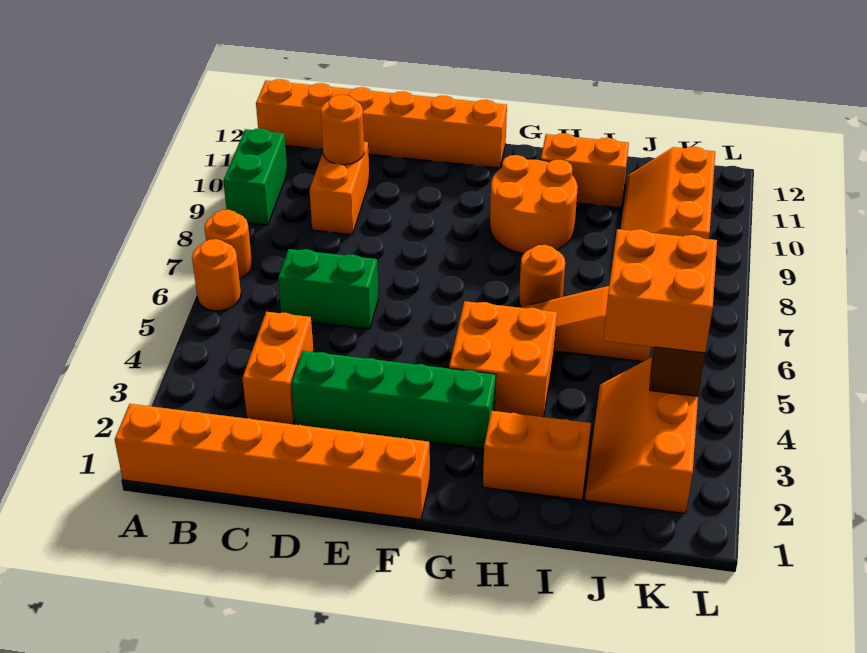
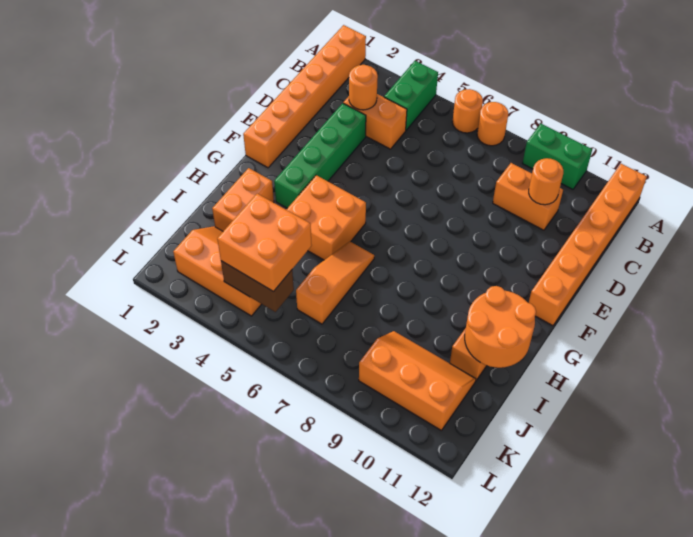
green 1x2 brick [278,249,378,329] -> green 1x2 brick moved to [384,61,438,130]
orange 2x2 round brick [490,155,578,253] -> orange 2x2 round brick moved to [465,286,536,368]
orange 1x1 round brick [519,245,565,307] -> orange 1x1 round brick moved to [349,65,378,110]

